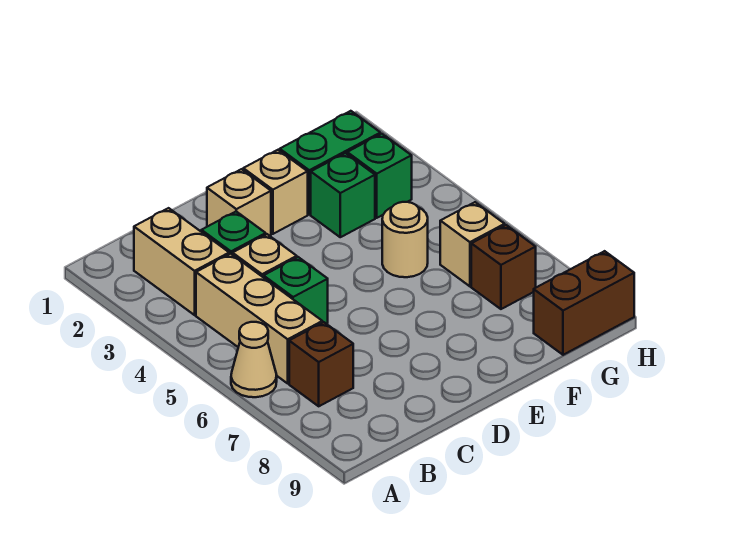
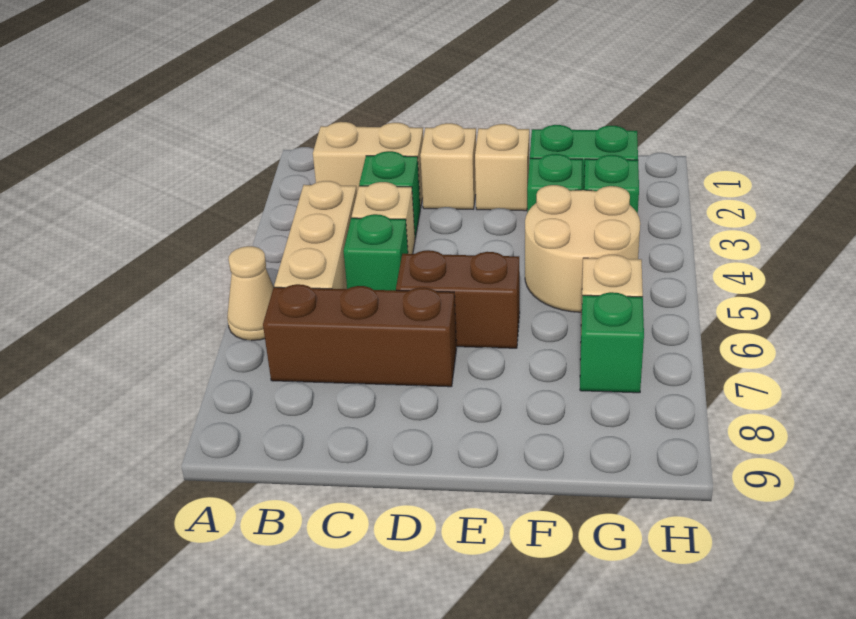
tan 1x2 brick [134,208,229,315] -> tan 1x2 brick turned to [313,122,423,208]
brown 1x1 brick [289,322,353,406] -> brown 1x3 brick [263,284,456,387]
tan 1x1 round brick [382,202,428,277] -> tan 2x2 round brick [525,185,640,312]
brown 1x1 brick [471,225,536,309] -> green 1x1 brick [580,292,644,393]
brown 1x2 brick [534,251,634,355] -> brown 1x2 brick moved to [396,250,520,348]

